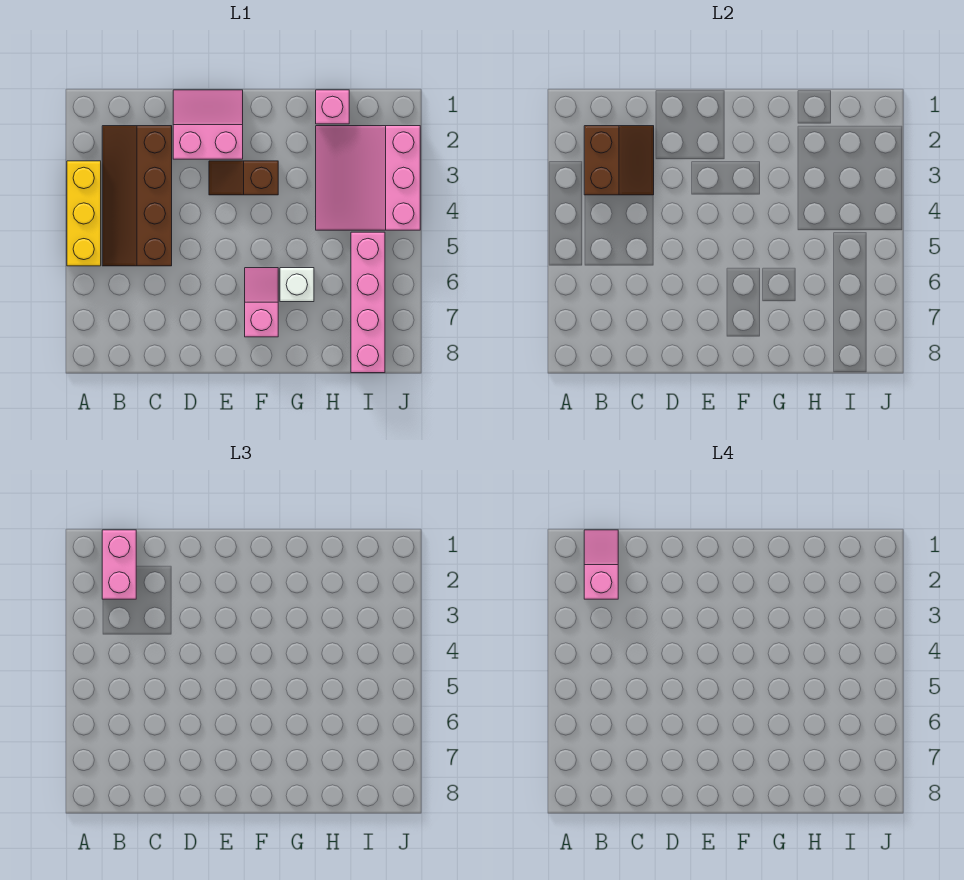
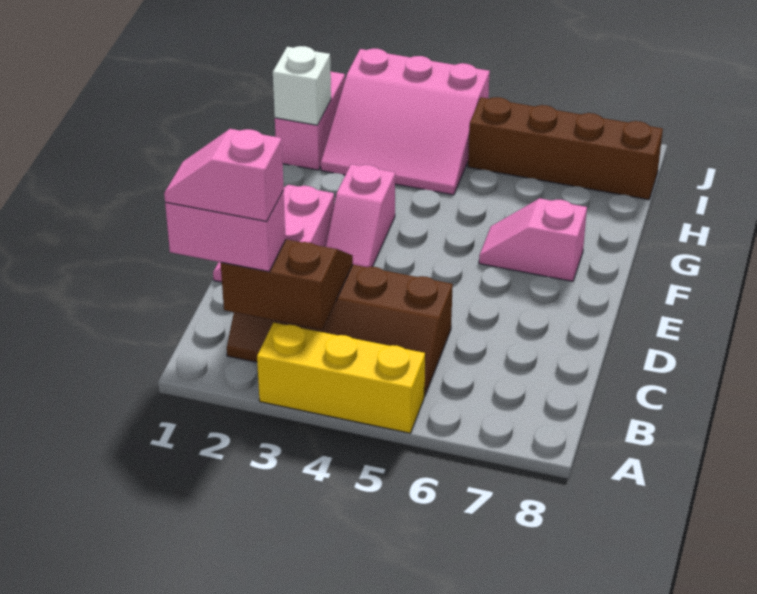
brown 1x2 slope [209,161,278,195] -> pink 1x2 slope [326,164,395,267]
white 1x1 brick [280,268,314,302] -> white 1x1 brick moved to [273,46,331,125]
pink 1x1 brick [316,90,349,124] -> pink 1x2 brick [275,71,345,170]
pink 1x4 brick [351,232,385,373] -> brown 1x4 brick [468,97,663,200]

